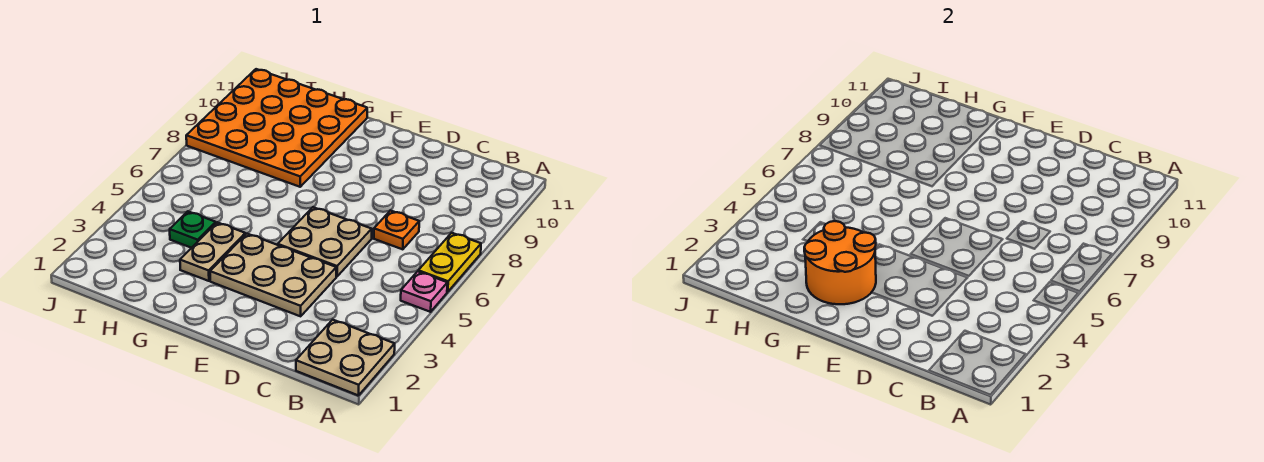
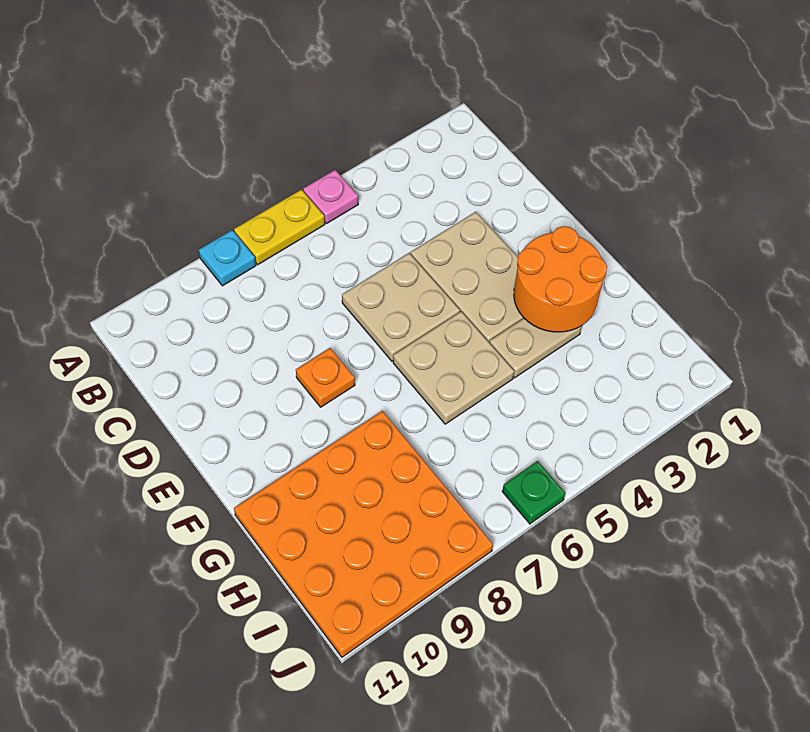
tan 2x2 plate [296,320,395,396] -> tan 2x2 plate moved to [393,312,514,424]
none -> cyan 1x1 plate [199,230,256,286]
orange 1x1 plate [374,211,419,249] -> orange 1x1 plate moved to [296,348,355,407]
green 1x1 plate [170,211,216,248] -> green 1x1 plate moved to [502,461,565,524]

